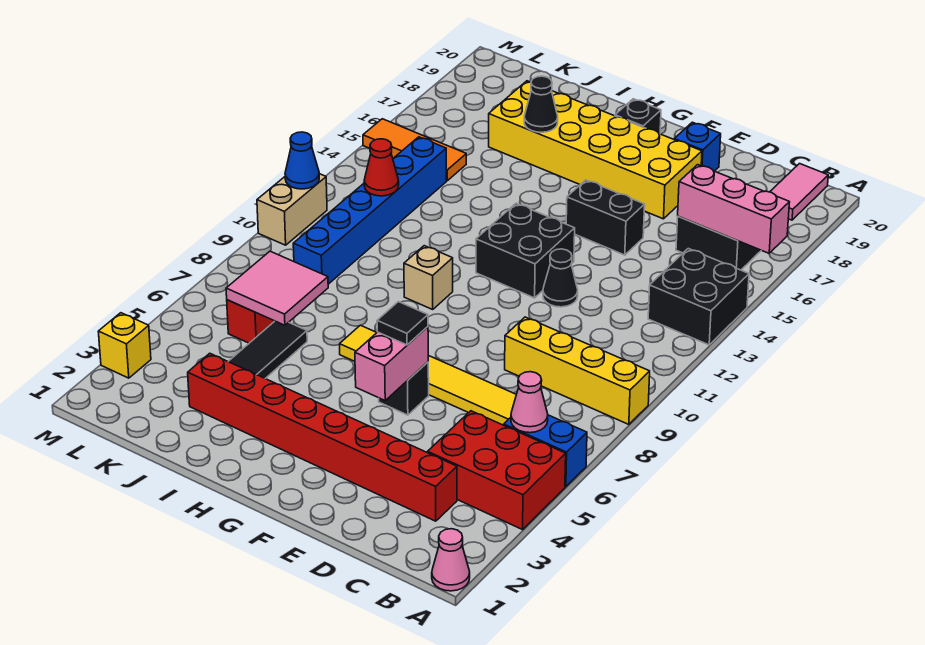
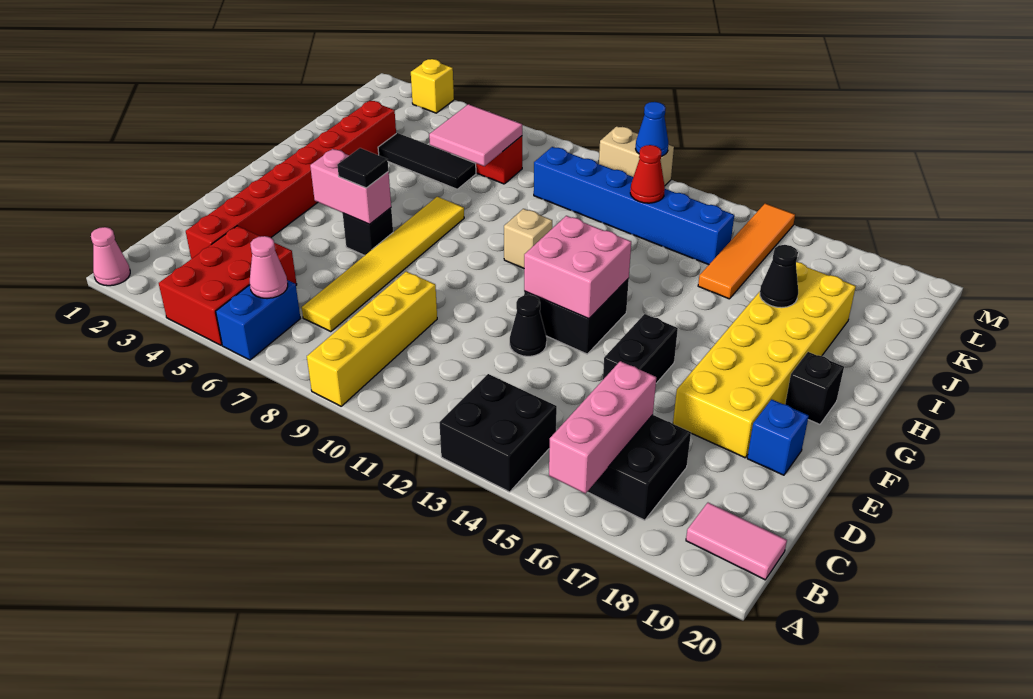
none -> pink 2x2 brick [524,216,631,319]
orange 1x3 tile [363,119,466,181] -> orange 1x4 tile [698,204,795,299]

